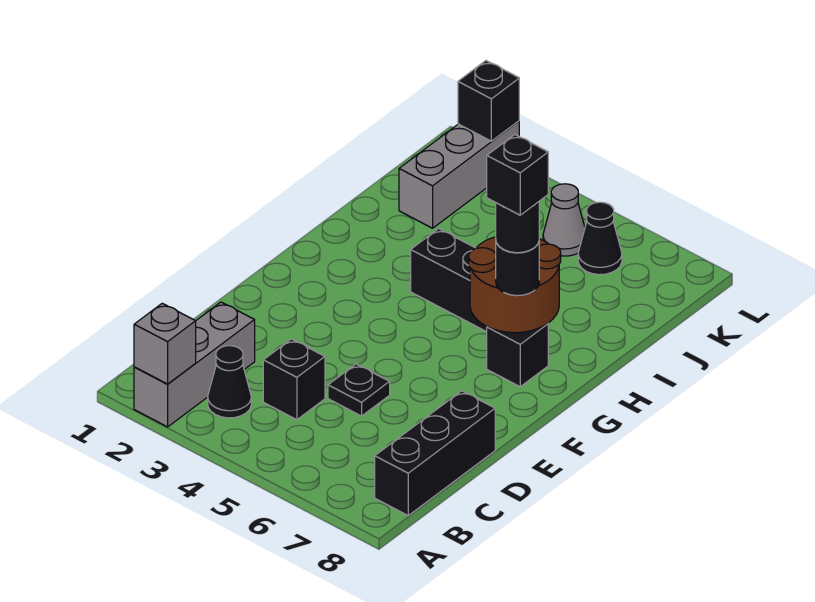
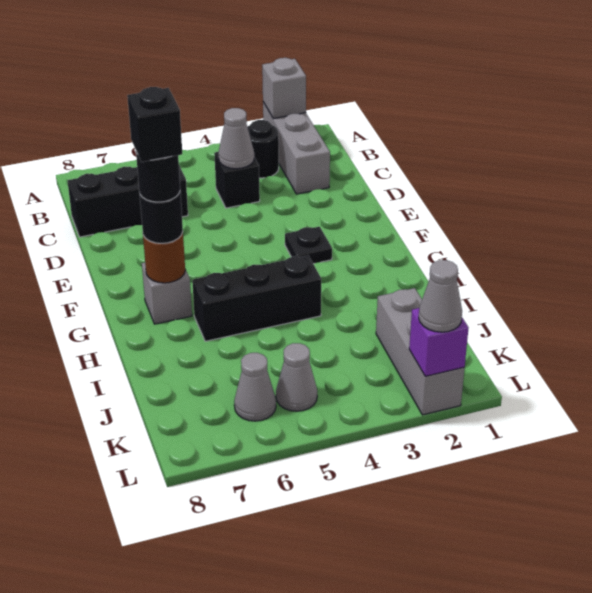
black 1x1 cone [208,346,251,418] -> black 1x1 round brick [248,120,279,178]
black 1x3 brick [375,391,495,515] -> black 1x3 brick turned to [67,166,188,237]
none -> grey 1x1 cone [218,108,254,169]
black 1x1 plate [328,364,390,416] -> black 1x1 plate moved to [285,227,332,264]
brown 2x2 round brick [469,237,561,333] -> brown 1x1 round brick [143,232,185,283]
black 1x1 brick [487,324,548,387] -> grey 1x1 brick [142,263,192,324]
black 1x1 cone [578,202,622,275] -> grey 1x1 cone [234,353,276,421]
black 1x1 brick [458,61,519,141] -> purple 1x1 brick [409,308,469,376]
none -> grey 1x1 cone [419,260,462,332]

